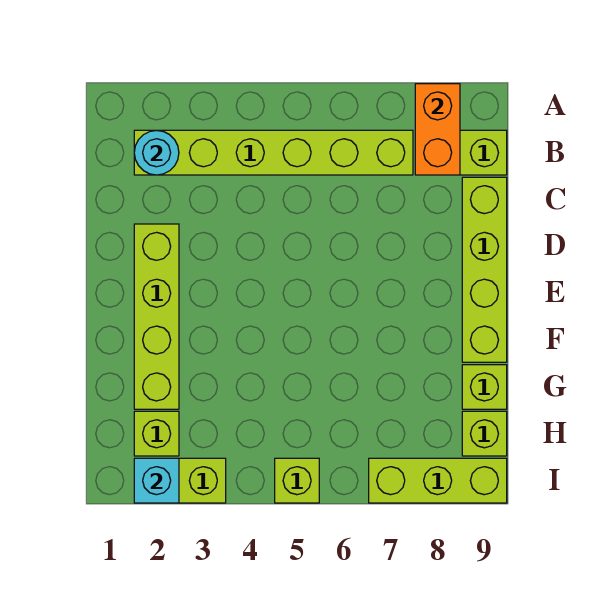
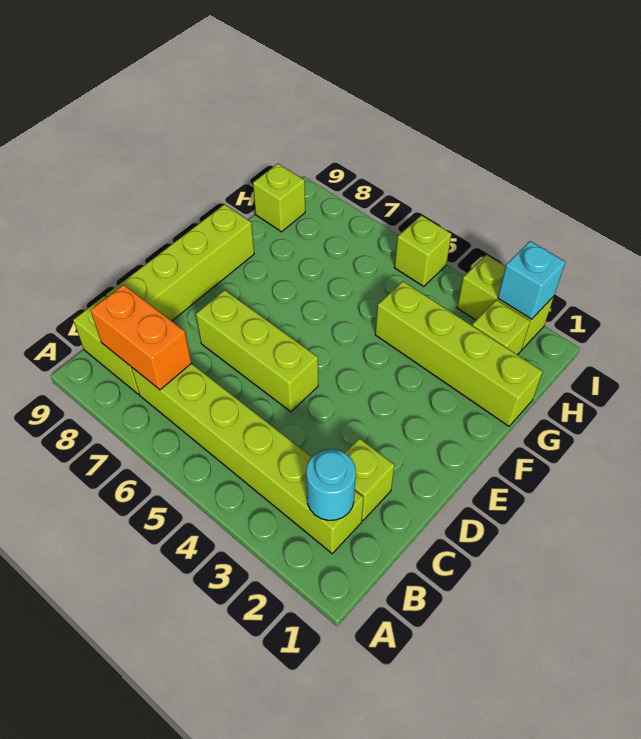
orange 1x2 brick [415,84,460,175] -> orange 1x2 brick turned to [90,285,191,390]
lime 1x4 brick [134,224,179,409] -> lime 1x4 brick turned to [375,281,543,426]
lime 1x1 brick [462,365,507,409] -> lime 1x1 brick moved to [345,438,395,520]
lime 1x3 brick [369,458,507,503] -> lime 1x3 brick moved to [196,290,318,412]

